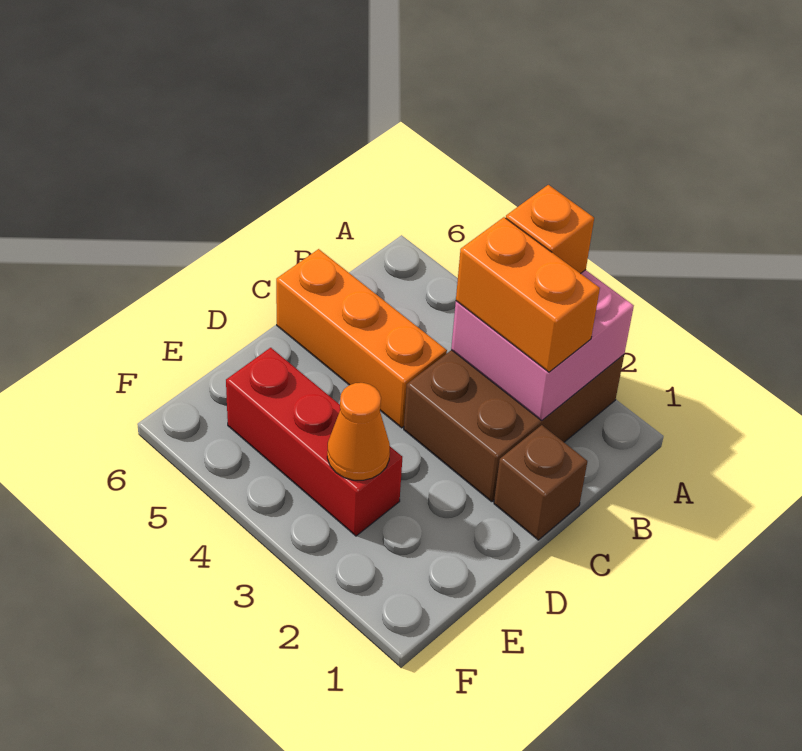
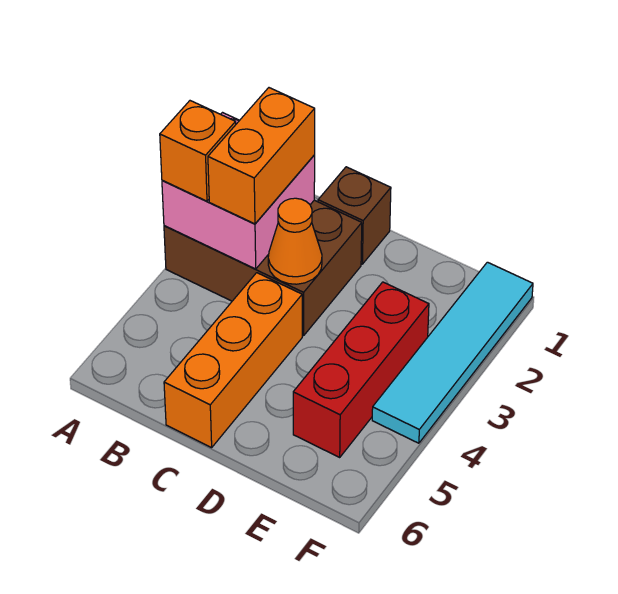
orange 1x1 cone [327,383,390,480] -> orange 1x1 cone moved to [268,198,322,284]
none -> cyan 1x4 tile [372,262,533,443]

